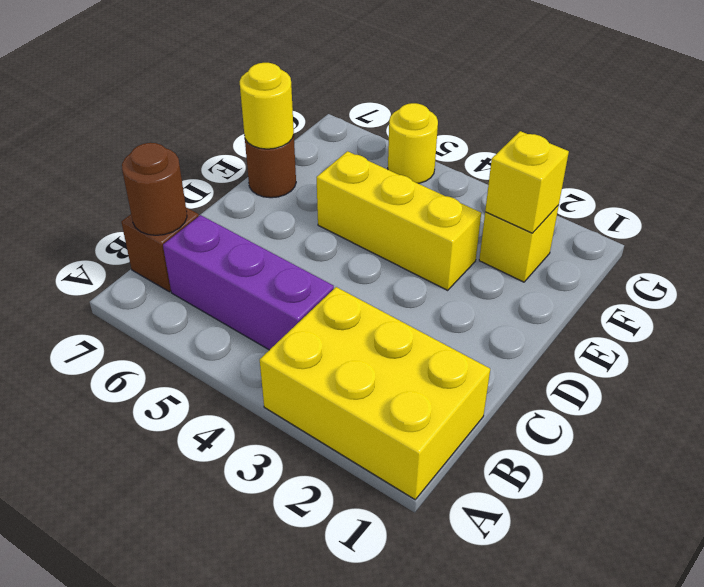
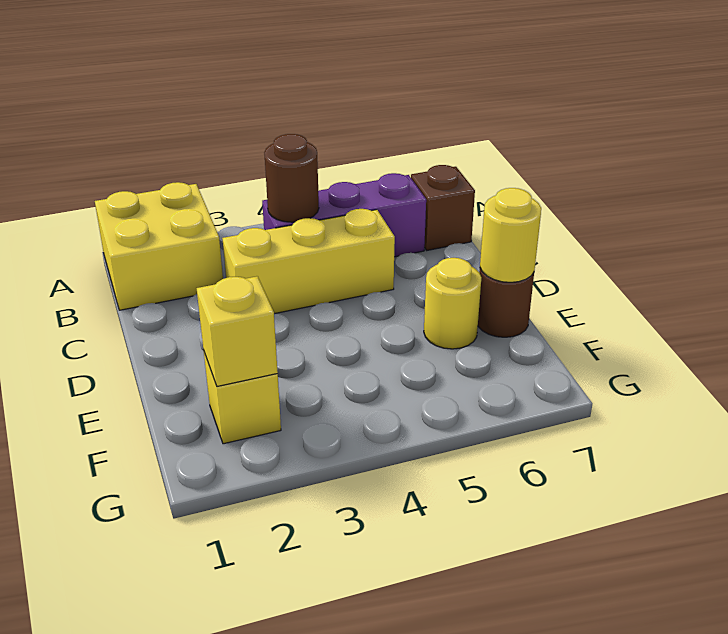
yellow 2x3 brick [260,287,490,500] -> yellow 2x2 brick [95,182,223,310]
brown 1x1 round brick [122,143,187,235] -> brown 1x1 round brick moved to [264,134,319,222]
yellow 1x3 brick [317,151,481,290] -> yellow 1x3 brick moved to [222,209,395,313]
yellow 1x1 round brick [388,103,438,183] -> yellow 1x1 round brick moved to [424,258,482,349]

